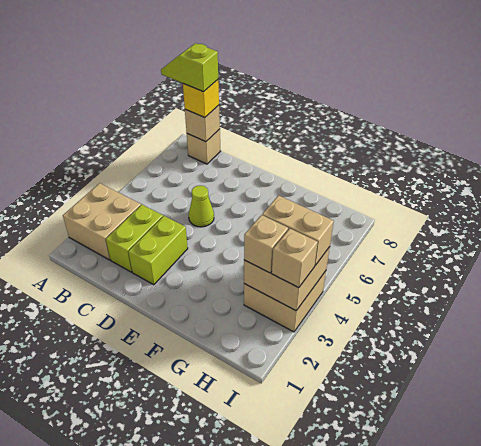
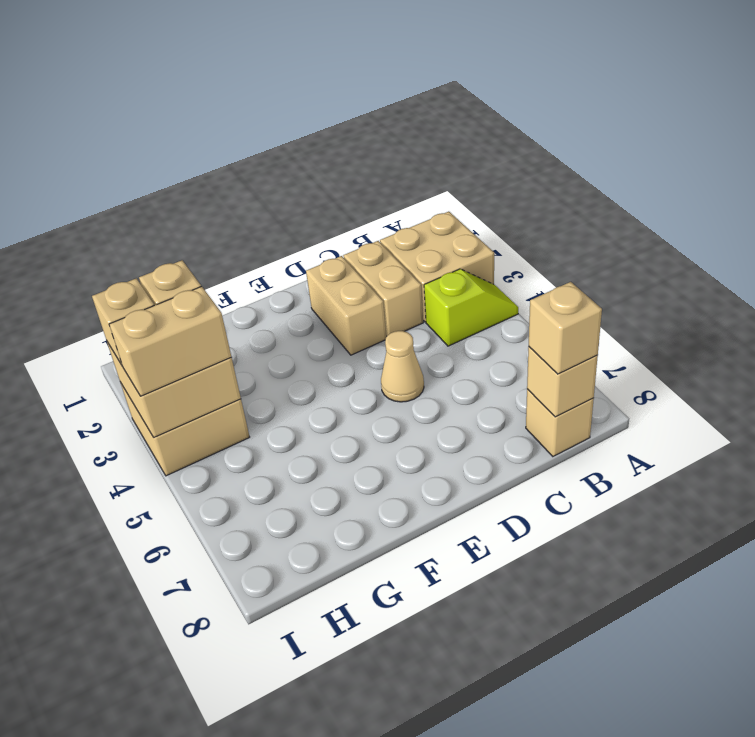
lime 1x2 slope [161,43,218,92] -> lime 1x2 slope moved to [424,269,518,346]
yellow 1x1 brick [183,80,219,118] -> tan 1x1 brick [529,282,602,374]
lime 1x2 brick [106,205,163,272] -> tan 1x2 brick [343,241,423,336]
lime 1x2 brick [128,216,188,285] -> tan 1x2 brick [306,256,387,355]
lime 1x1 cone [189,185,214,227] -> tan 1x1 cone [381,331,424,402]

